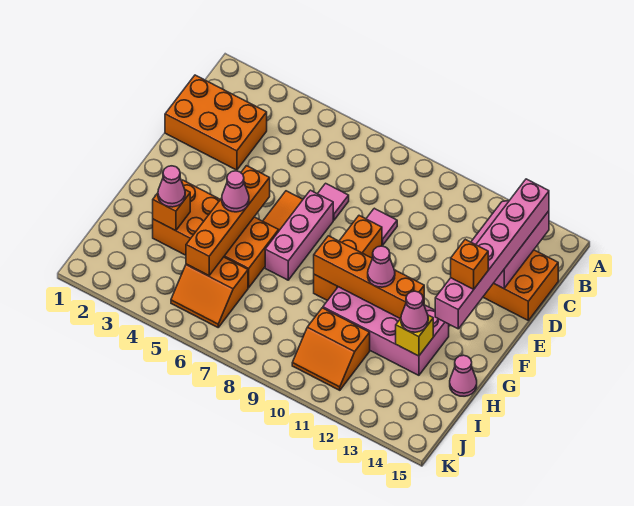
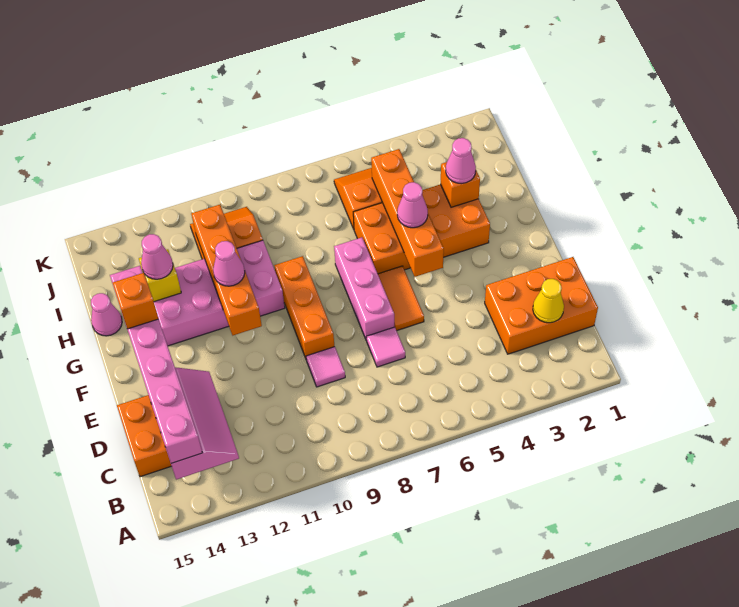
none -> yellow 1x1 cone [533,279,564,323]
orange 1x4 brick [314,236,424,319] -> orange 1x4 brick turned to [191,205,262,335]

